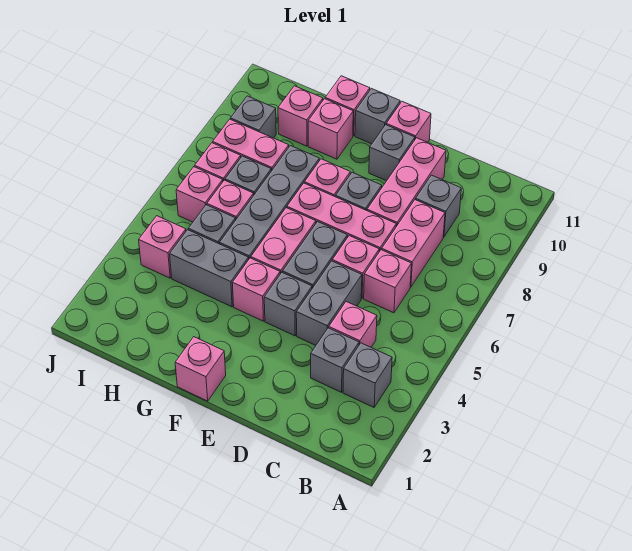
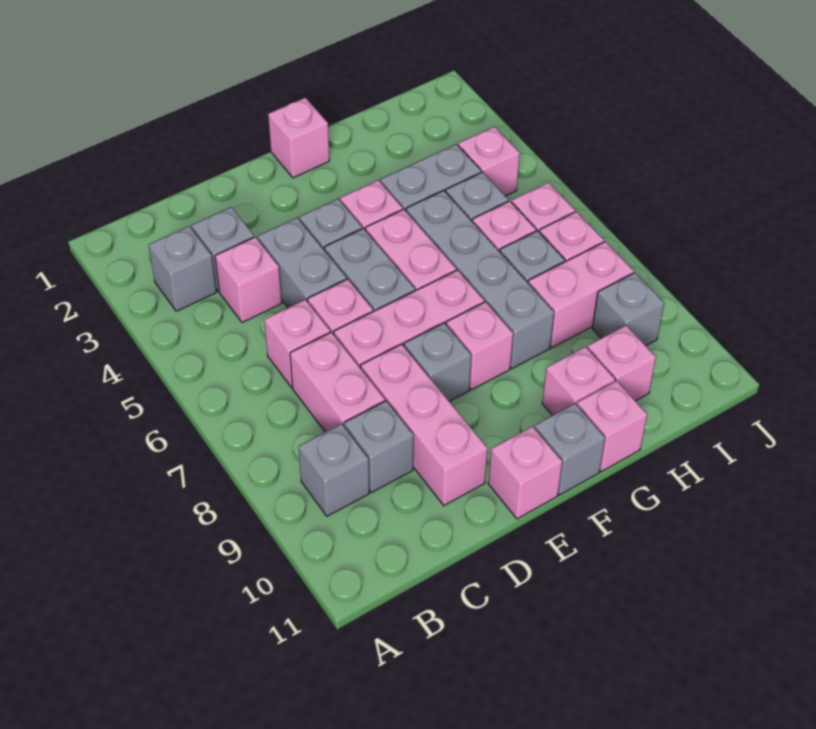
grey 1x1 brick [369,125,415,181] -> grey 1x1 brick moved to [298,424,369,516]

